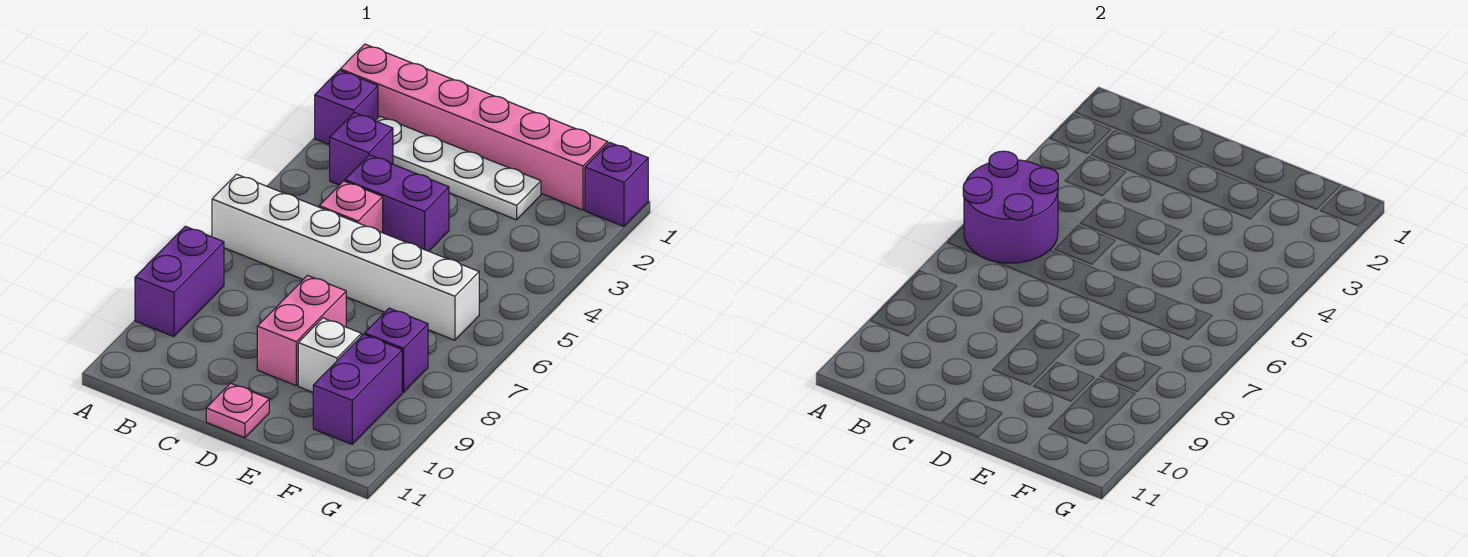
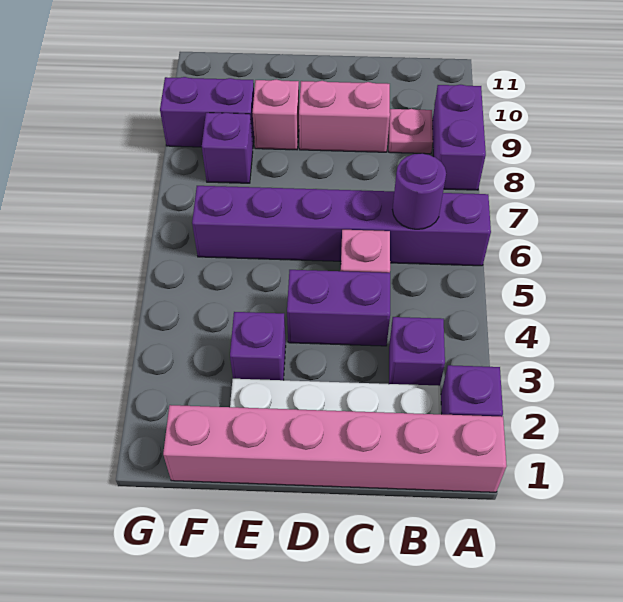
purple 2x2 round brick [963,151,1058,263] -> purple 1x1 round brick [393,153,446,229]
white 1x6 brick [212,174,479,340] -> purple 1x6 brick [192,186,491,266]
pink 1x2 brick [257,275,346,386] -> pink 1x2 brick turned to [299,81,390,152]
pink 1x1 plate [206,383,269,438] -> pink 1x1 plate moved to [389,109,433,154]
white 1x1 brick [298,318,362,392] -> pink 1x1 brick [253,79,299,150]
purple 1x2 brick [313,334,402,444] -> purple 1x2 brick turned to [160,77,254,147]
purple 1x1 brick [585,142,648,227] -> purple 1x1 brick moved to [230,312,286,380]

